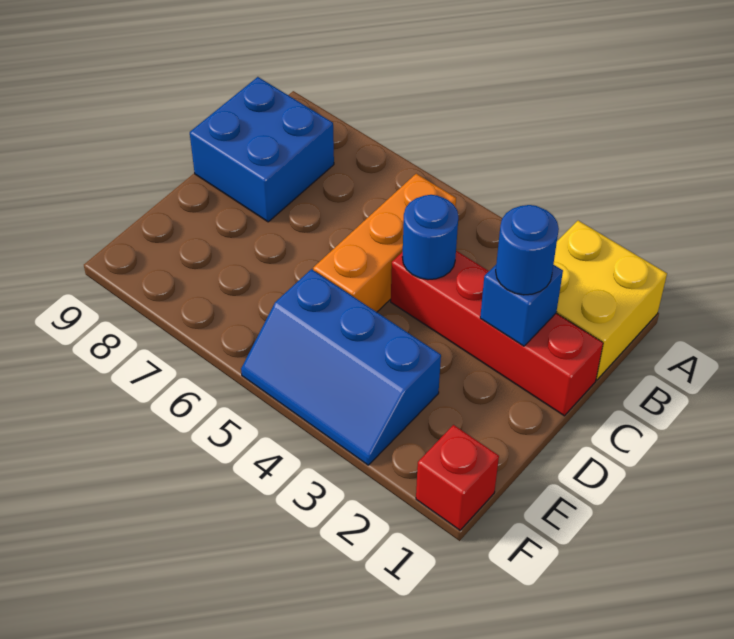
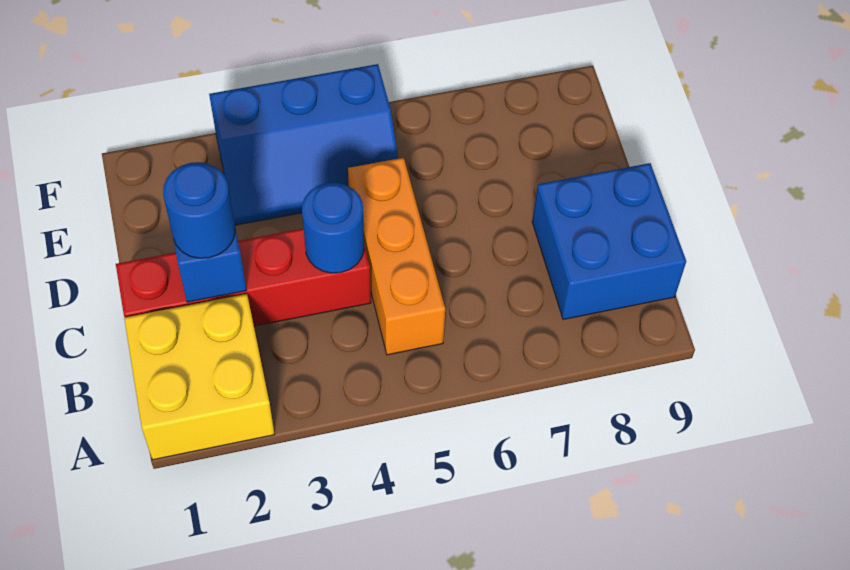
blue 2x3 slope [241,269,441,465] -> blue 2x3 slope turned to [209,64,398,225]
red 1x1 brick [416,425,499,530] -> none

